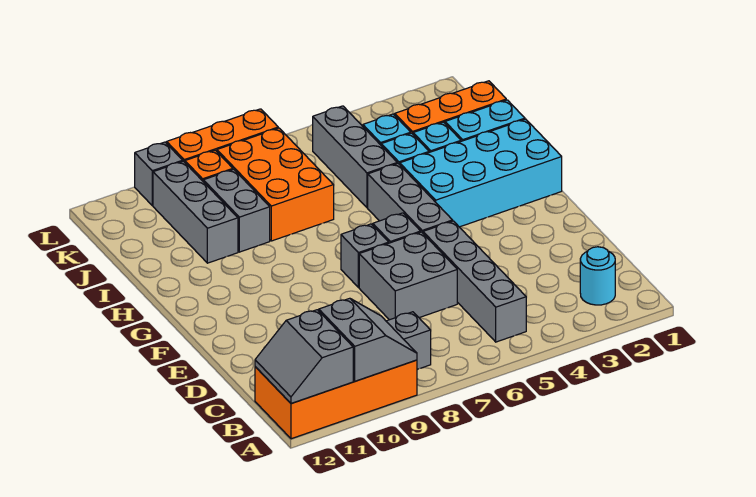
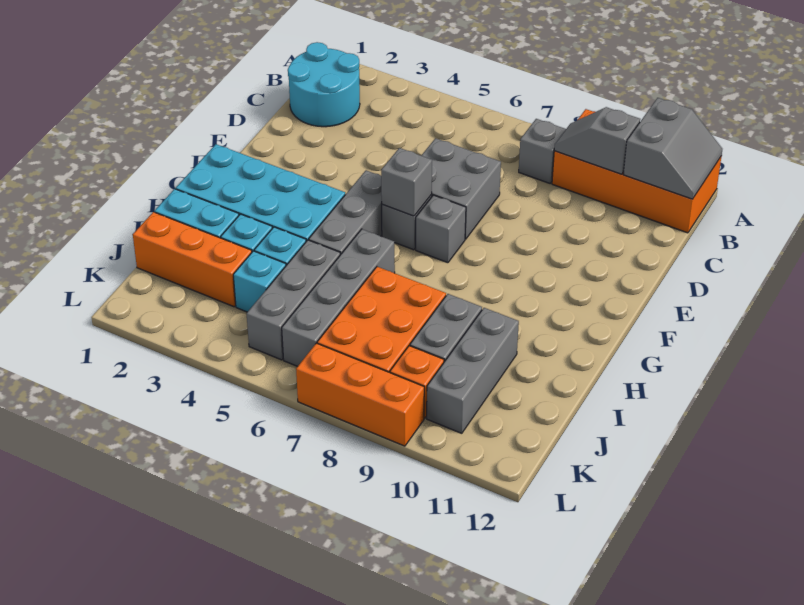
grey 2x2 slope [319,298,417,381] -> grey 1x2 slope [554,107,640,174]
cyan 1x1 round brick [580,247,615,305] -> cyan 2x2 round brick [288,42,360,127]
grey 1x4 brick [423,221,526,342] -> grey 1x4 brick moved to [282,229,395,366]
grey 1x1 brick [135,142,183,206] -> grey 1x1 brick moved to [381,148,432,216]

